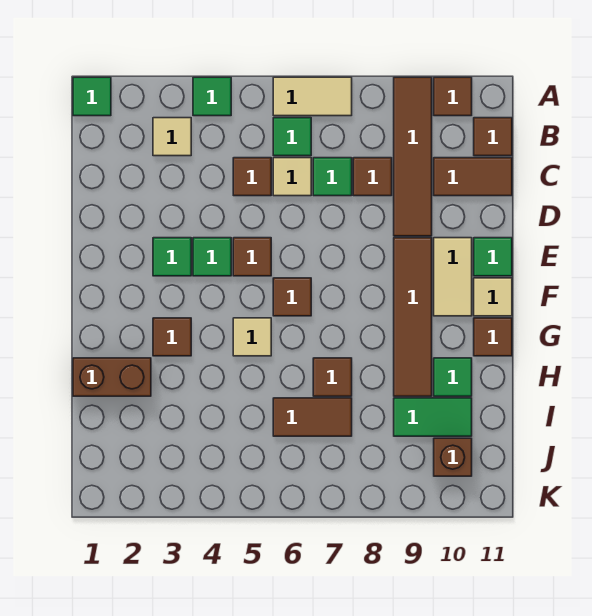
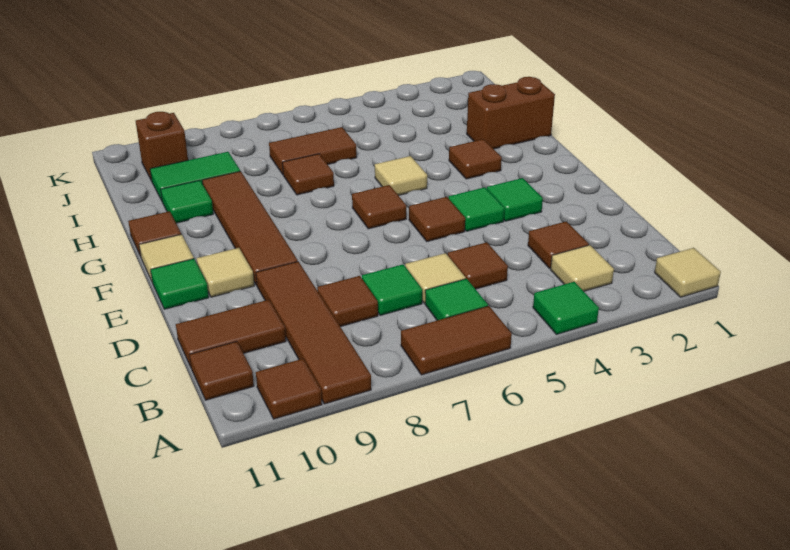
green 1x1 tile [73,77,111,116] -> tan 1x1 tile [655,248,721,297]
tan 1x2 tile [273,77,352,116] -> brown 1x2 tile [401,306,512,375]
none -> brown 1x1 tile [528,222,589,269]
tan 1x2 tile [434,238,472,316] -> tan 1x1 tile [197,248,254,297]

